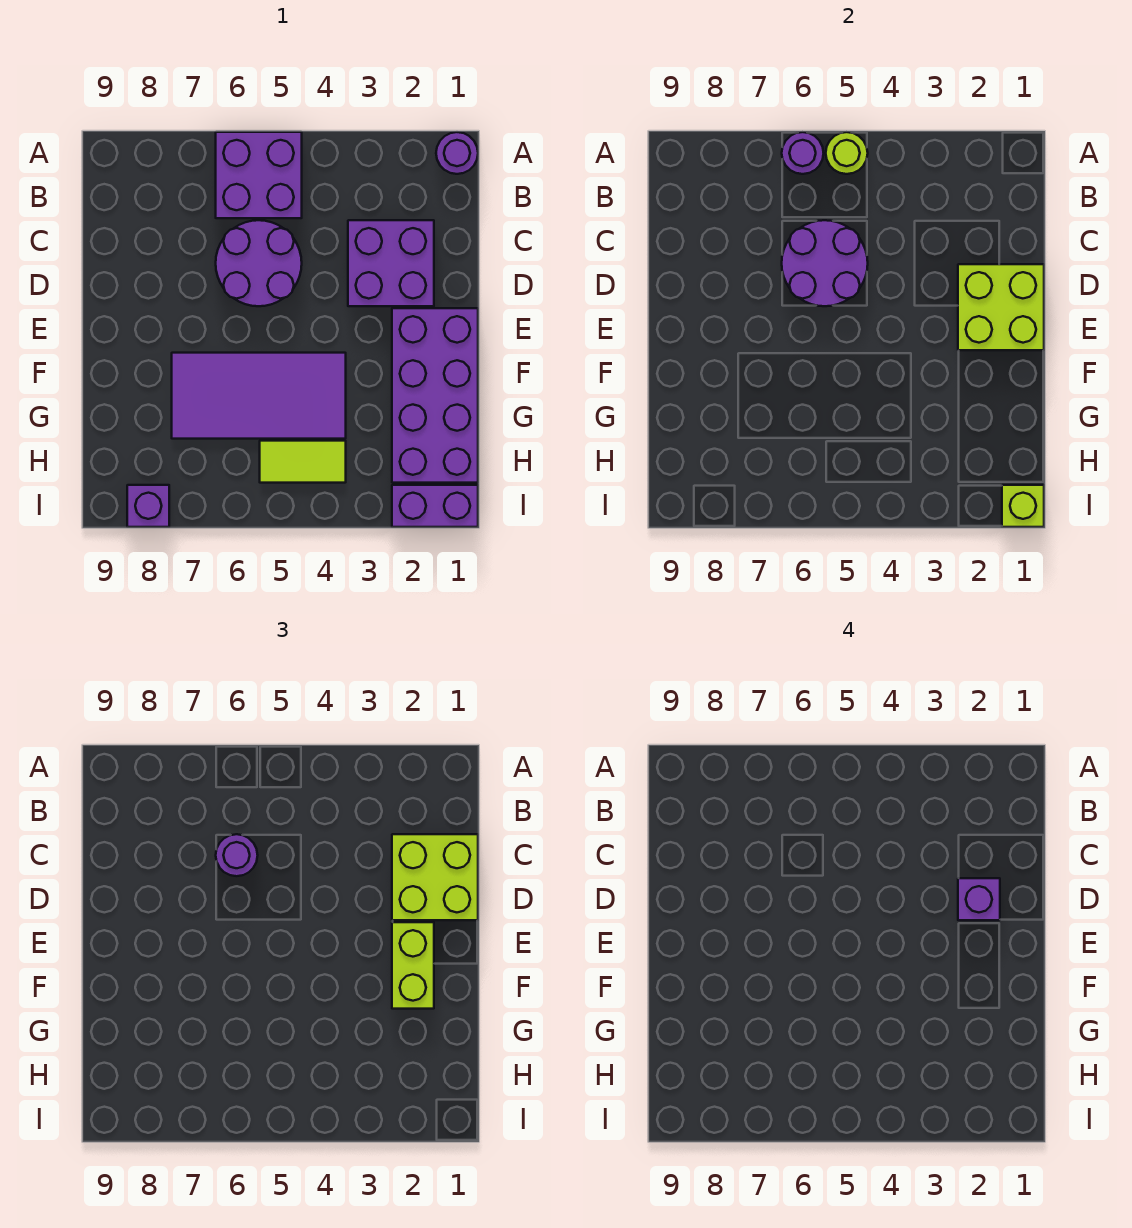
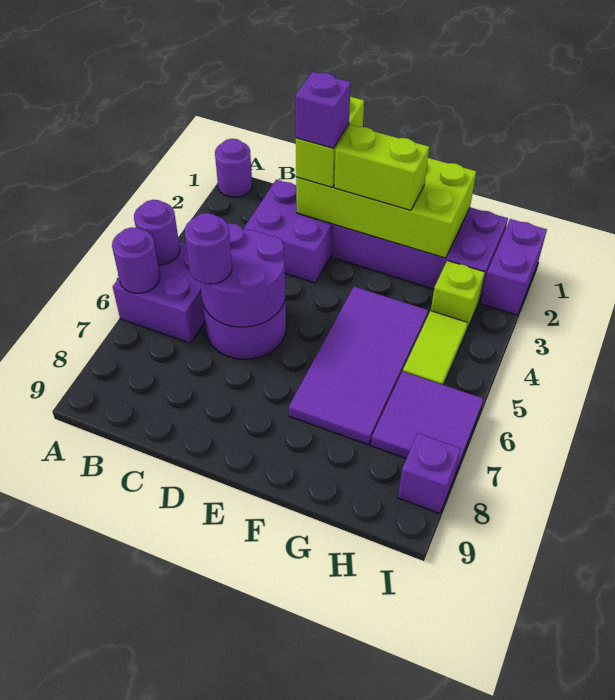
lime 1x1 round brick [826,132,868,174] -> purple 1x1 round brick [134,200,180,265]
lime 2x2 brick [392,834,478,920] -> lime 1x2 brick [296,97,364,187]
lime 2x2 brick [958,264,1044,350] -> lime 2x4 brick [296,158,476,258]
none -> purple 2x2 tile [371,371,483,474]
lime 1x1 brick [1002,485,1044,527] -> lime 1x1 brick moved to [431,261,485,331]

